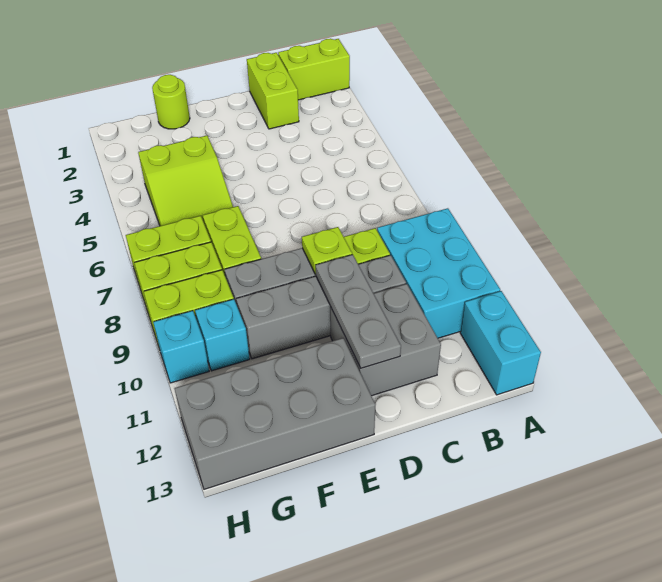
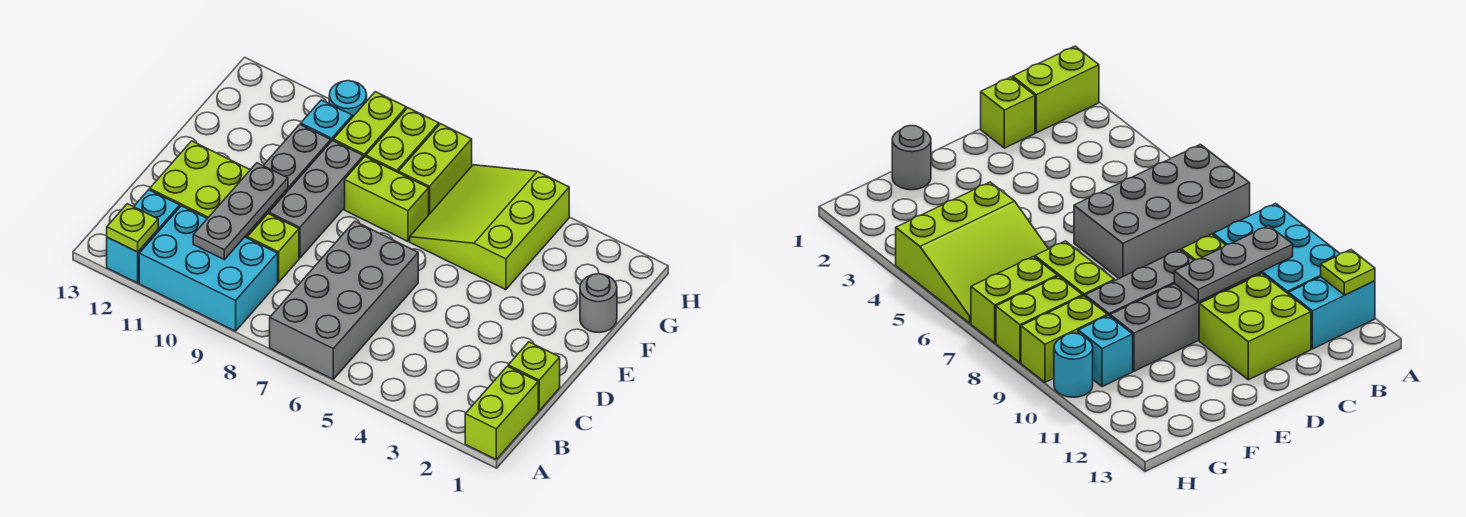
cyan 1x2 brick [460,291,541,395] -> cyan 1x2 brick turned to [107,190,180,283]
lime 1x2 brick [247,53,299,129] -> lime 1x1 brick [508,342,560,411]
grey 2x2 brick [330,284,441,396] -> lime 2x2 brick [150,141,250,219]
lime 1x1 plate [302,227,352,274] -> lime 1x1 plate moved to [107,204,158,252]
grey 1x3 plate [316,255,401,368] -> grey 1x3 plate turned to [193,163,288,260]
grey 2x4 brick [174,338,375,489] -> grey 2x4 brick moved to [270,221,418,379]
lime 1x1 round brick [152,75,190,129] -> grey 1x1 round brick [580,274,617,333]
lime 2x3 slope [138,136,233,226] -> lime 3x3 slope [410,165,569,290]
cyan 1x1 brick [153,311,209,383] -> cyan 1x1 round brick [329,81,367,117]

